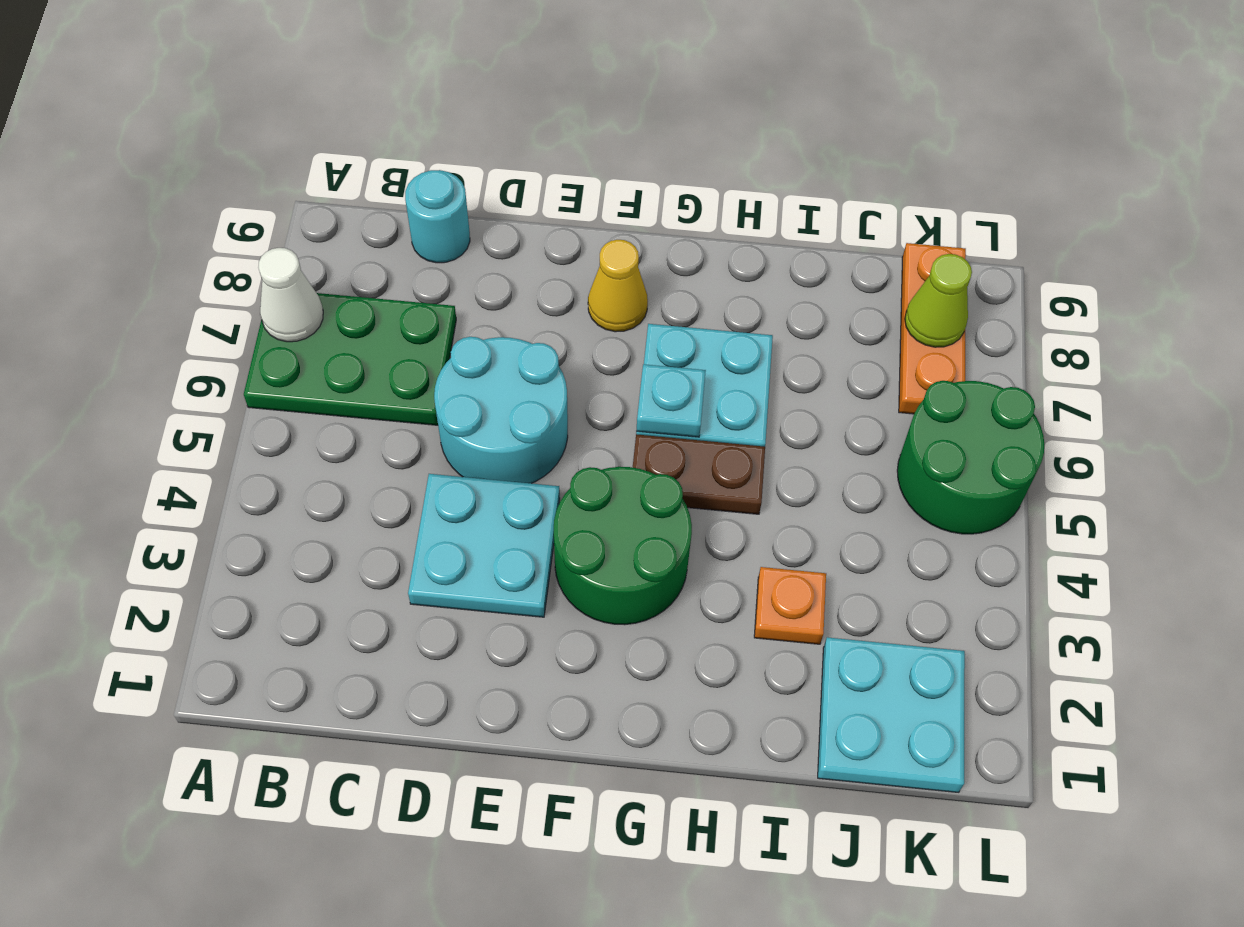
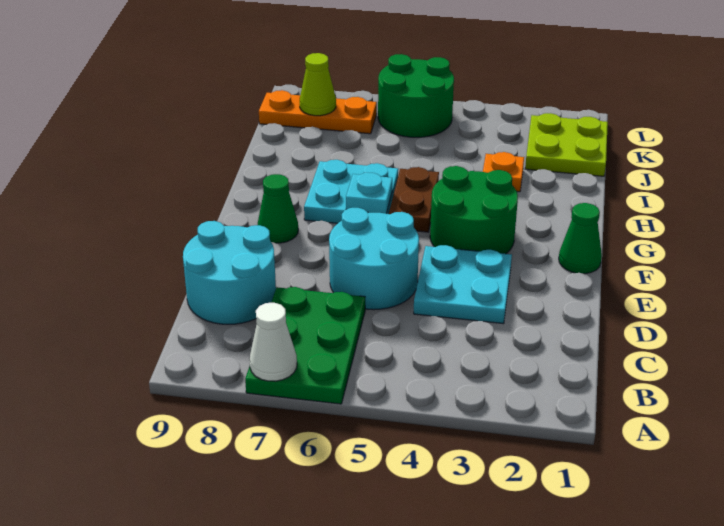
cyan 1x1 round brick [405,170,470,263] -> cyan 2x2 round brick [183,221,276,324]
none -> green 1x1 cone [559,203,602,274]
yellow 1x1 cone [588,240,648,332] -> green 1x1 cone [258,174,298,243]
cyan 2x2 plate [818,637,965,792] -> lime 2x2 plate [525,113,608,176]

